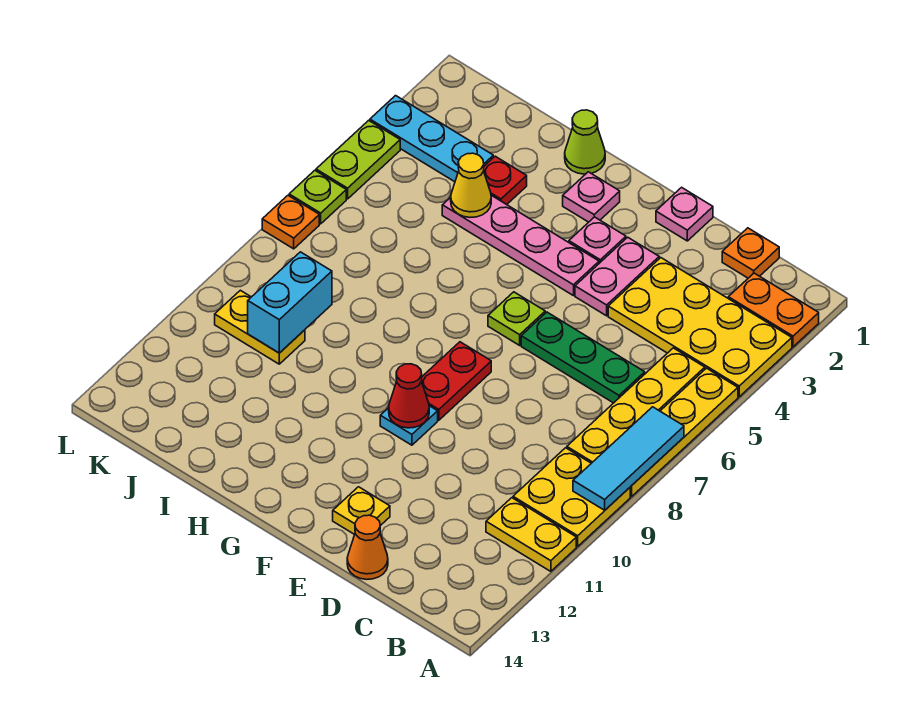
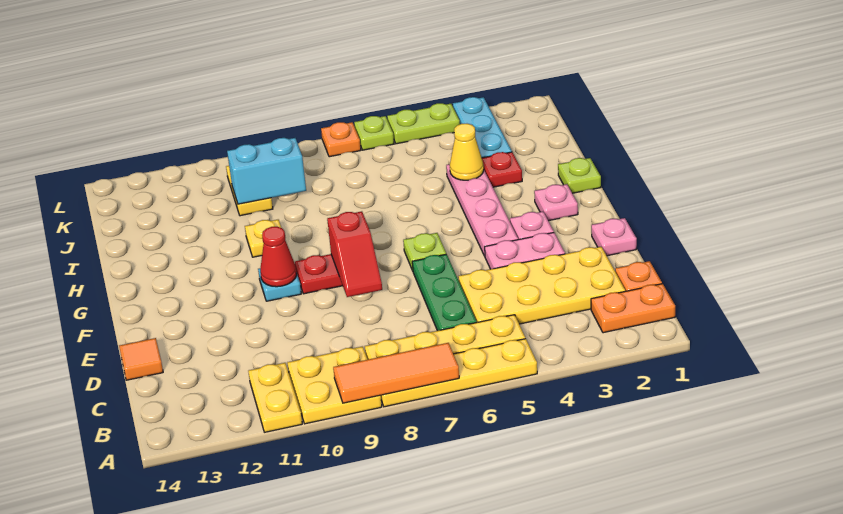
orange 1x2 plate [728,273,819,347] -> orange 1x2 plate turned to [591,284,675,333]
yellow 2x4 plate [608,258,792,397] -> yellow 2x4 plate turned to [458,247,625,324]
cyan 1x3 tile [573,407,684,510] -> orange 1x3 tile [333,343,459,403]
orange 1x1 cone [347,515,388,580] -> orange 1x1 tile [119,338,163,380]
none -> red 1x2 slope [327,211,382,297]
yellow 1x1 plate [333,487,390,535] -> yellow 1x1 plate moved to [245,220,281,257]
lime 1x1 cone [565,110,605,174] -> lime 1x1 plate [558,158,601,193]

